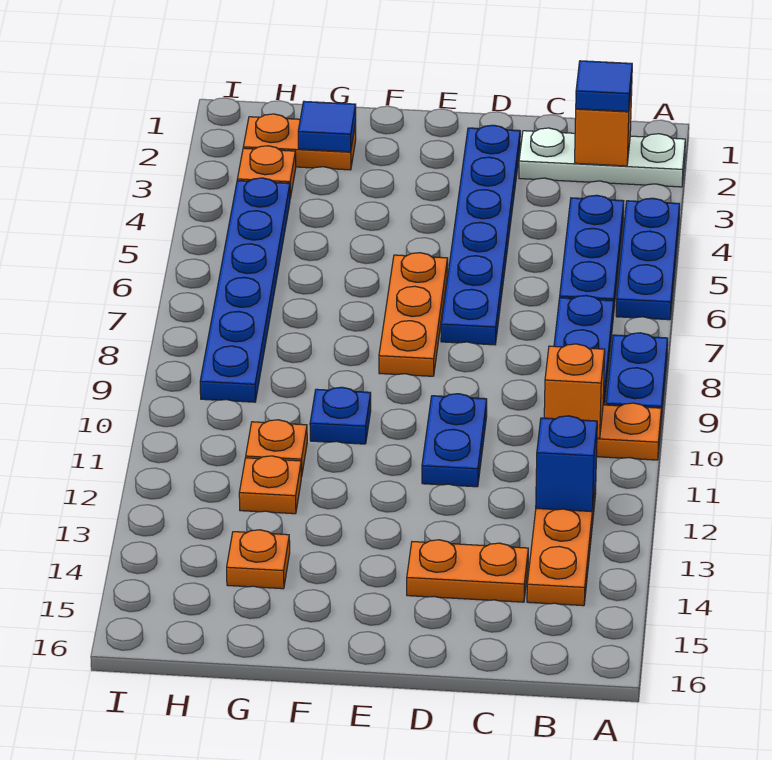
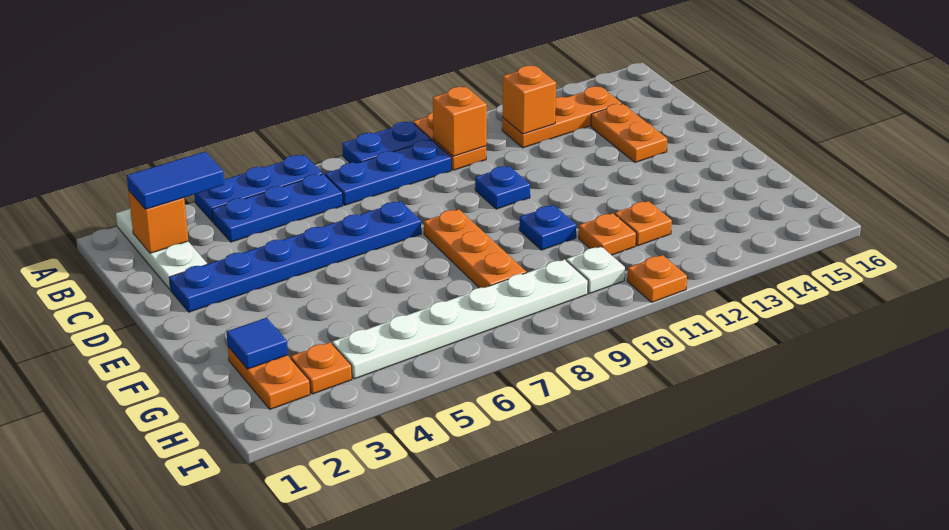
blue 1x1 tile [576,61,632,111] -> blue 1x2 tile [127,152,224,209]
blue 1x1 brick [536,416,597,512] -> orange 1x1 brick [502,66,556,134]
blue 1x2 plate [422,394,487,487] -> blue 1x1 plate [475,166,530,209]
orange 1x3 plate [379,253,448,376] -> orange 1x3 plate turned to [424,209,526,288]
orange 1x1 plate [227,530,290,589] -> orange 1x1 plate moved to [627,255,687,302]
blue 1x6 plate [200,178,290,402] -> white 1x6 plate [332,259,588,379]
none -> white 1x1 plate [566,247,625,294]

